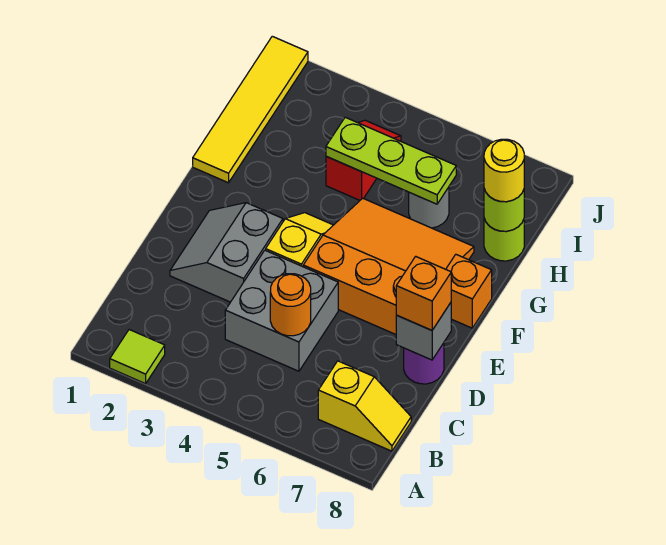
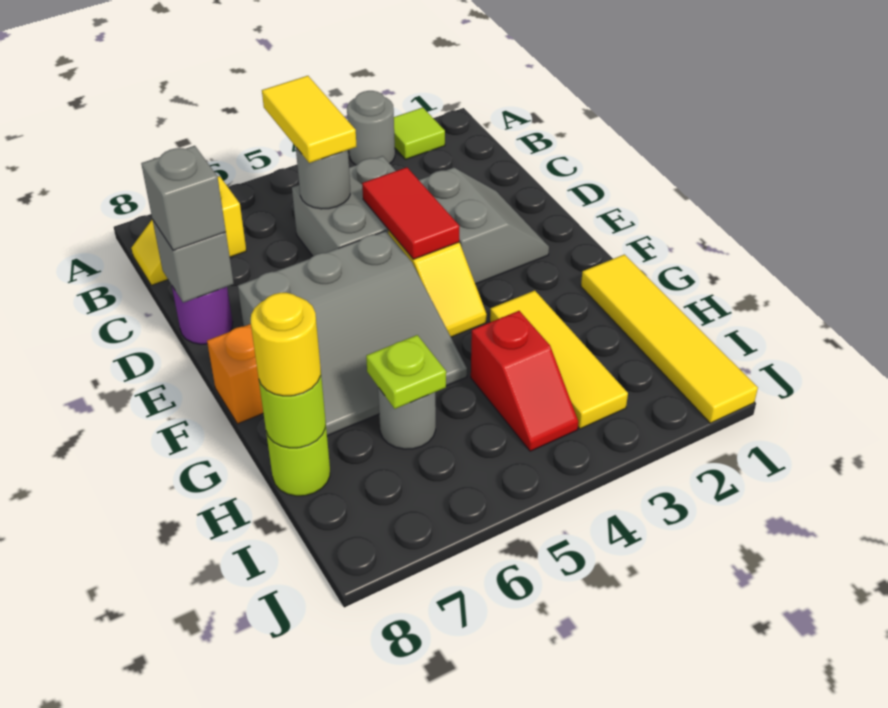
none -> grey 1x1 round brick [347,91,395,165]
none -> yellow 1x2 tile [262,76,357,163]
orange 1x1 round brick [270,274,311,336] -> grey 1x1 round brick [296,148,350,209]
none -> red 1x2 tile [362,167,459,259]
orange 1x1 brick [396,256,451,330] -> grey 1x1 brick [141,146,226,250]
orange 3x3 slope [303,198,474,334] -> grey 3x3 slope [238,231,467,436]
none -> yellow 1x3 tile [490,291,628,429]
lime 1x3 plate [326,117,456,204] -> lime 1x1 plate [366,335,446,409]

